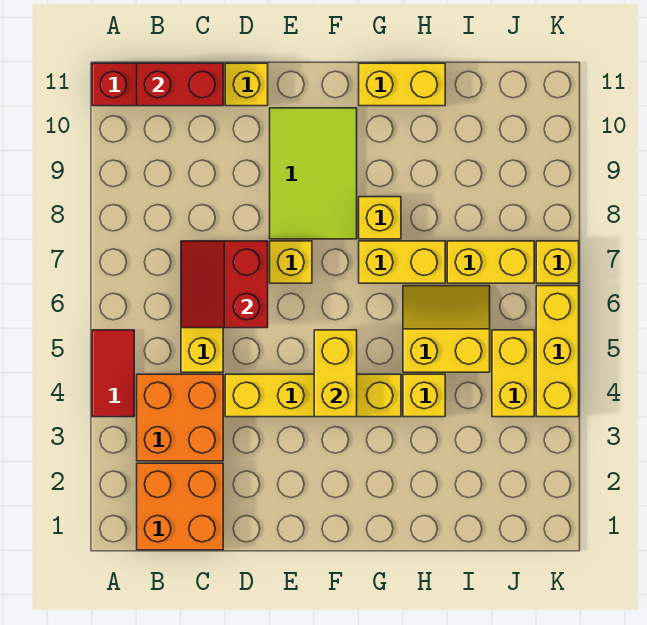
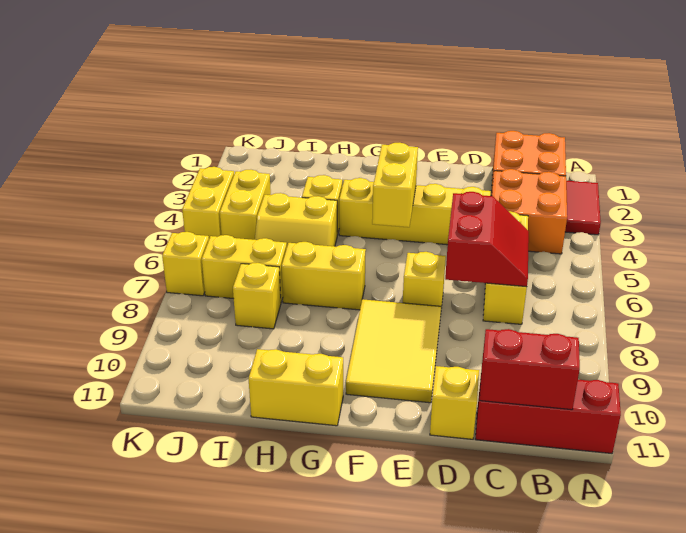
red 1x2 tile [92,330,134,417] -> red 1x2 tile moved to [565,181,601,235]
lime 2x3 tile [270,108,357,239] -> yellow 2x3 tile [346,299,441,403]
yellow 1x1 brick [359,197,401,239] -> yellow 1x1 brick moved to [233,263,281,329]
yellow 1x3 brick [536,286,579,417] -> yellow 1x2 brick [182,167,234,239]

